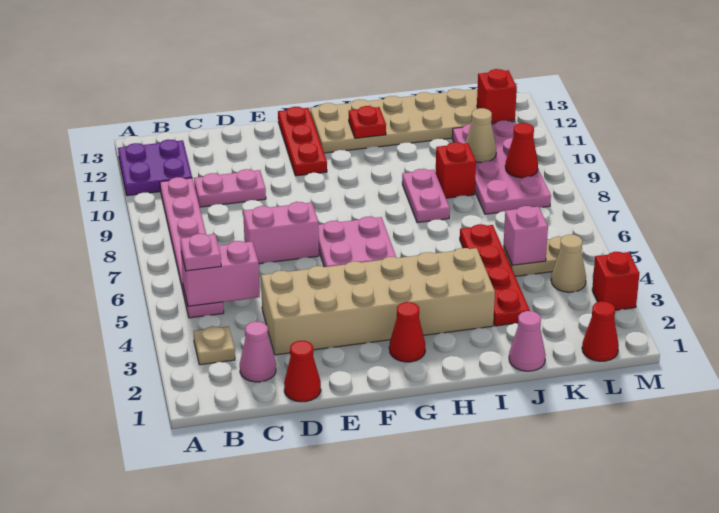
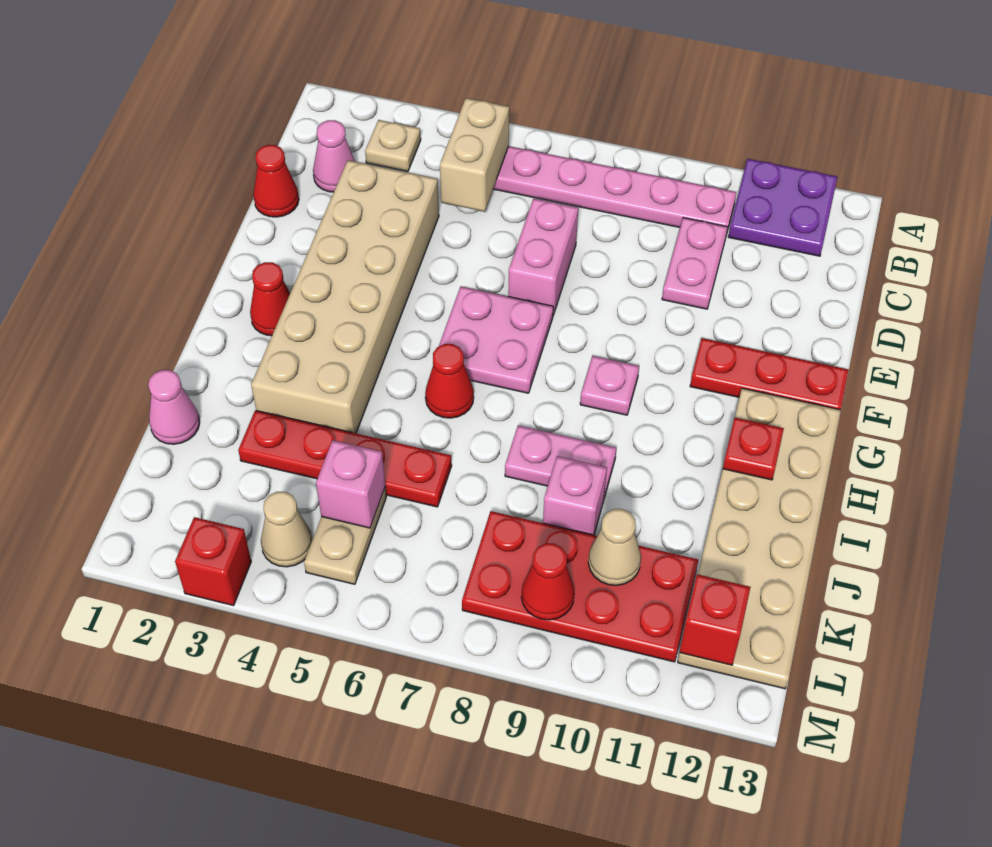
pink 1x2 brick [181,241,260,306] -> tan 1x2 brick [440,98,509,212]
pink 1x1 plate [180,234,221,271] -> pink 1x1 plate moved to [580,356,639,415]
red 1x1 brick [436,142,476,198] -> pink 1x1 brick [543,456,607,535]
pink 2x4 plate [452,120,551,214] -> red 2x4 plate [462,511,698,662]
red 1x1 cone [582,301,619,361] -> red 1x1 cone moved to [425,344,474,418]

